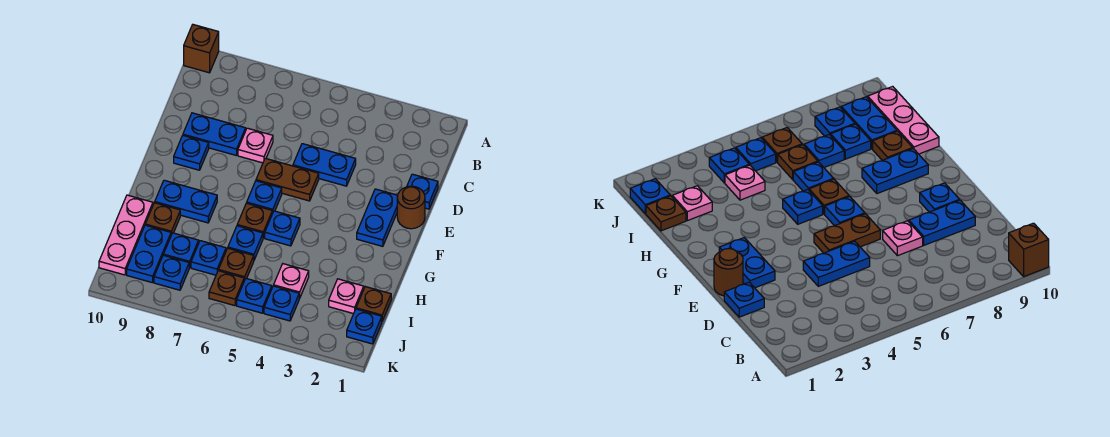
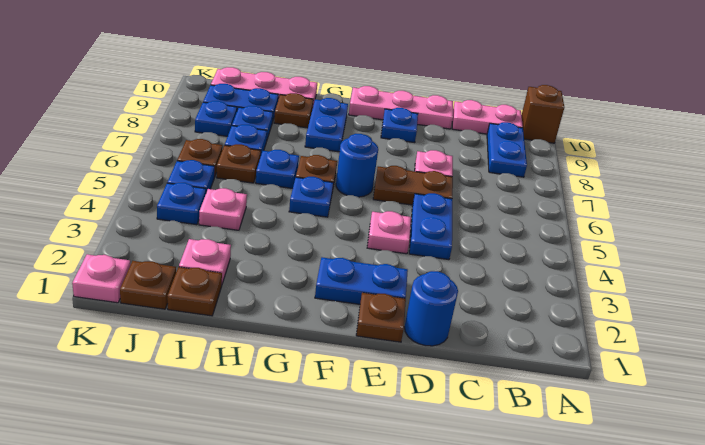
none -> pink 1x2 plate [452,100,523,134]
blue 1x1 plate [407,174,438,209] -> blue 1x1 round brick [405,271,458,346]
blue 1x2 plate [183,113,246,155] -> blue 1x2 plate moved to [487,122,527,177]
none -> pink 1x3 plate [349,86,453,129]
brown 1x1 round brick [397,186,425,229] -> brown 1x1 plate [356,293,406,342]
none -> pink 1x1 plate [367,211,411,254]
brown 1x2 plate [256,158,319,201] -> brown 1x2 plate turned to [373,166,453,205]
blue 1x1 plate [247,181,282,213] -> blue 1x1 round brick [336,134,378,197]
blue 1x1 plate [347,309,382,344] -> brown 1x1 plate [120,261,176,309]
none -> pink 1x1 plate [72,254,131,303]

